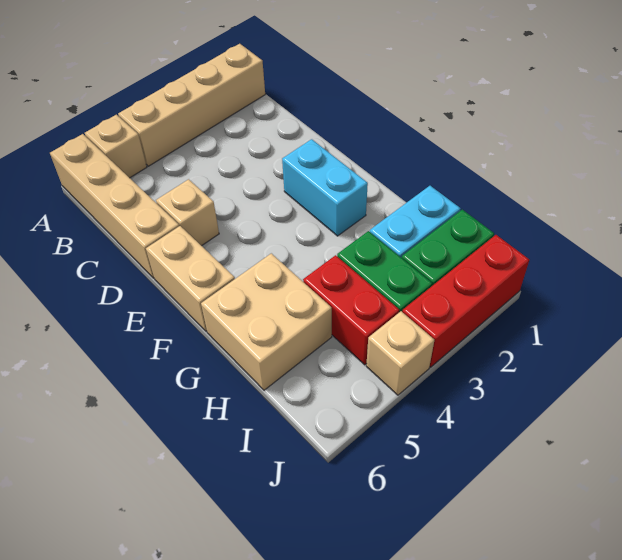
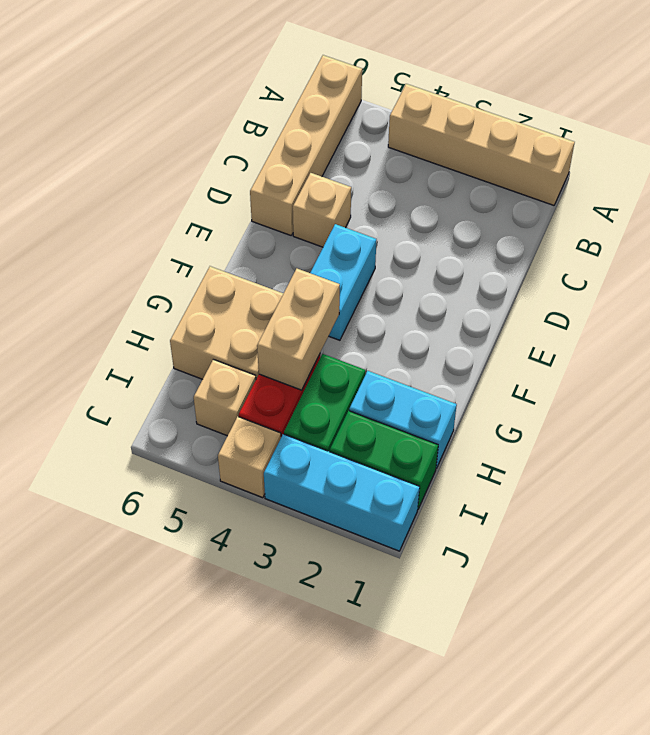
tan 1x1 brick [85,115,147,178] -> tan 1x1 brick moved to [194,359,256,436]
cyan 1x2 brick [282,139,368,236] -> cyan 1x2 brick moved to [310,224,376,340]
tan 1x2 brick [146,226,235,332] -> tan 1x2 brick moved to [257,268,340,390]
red 1x3 brick [402,235,529,367] -> cyan 1x3 brick [264,434,420,551]

